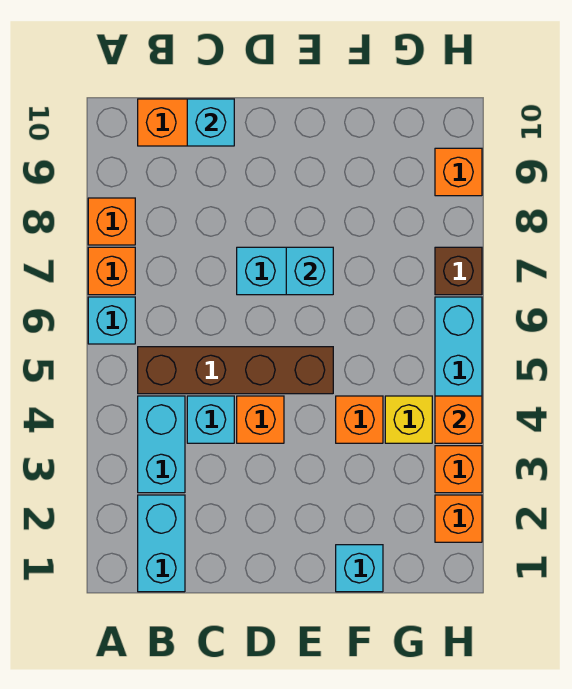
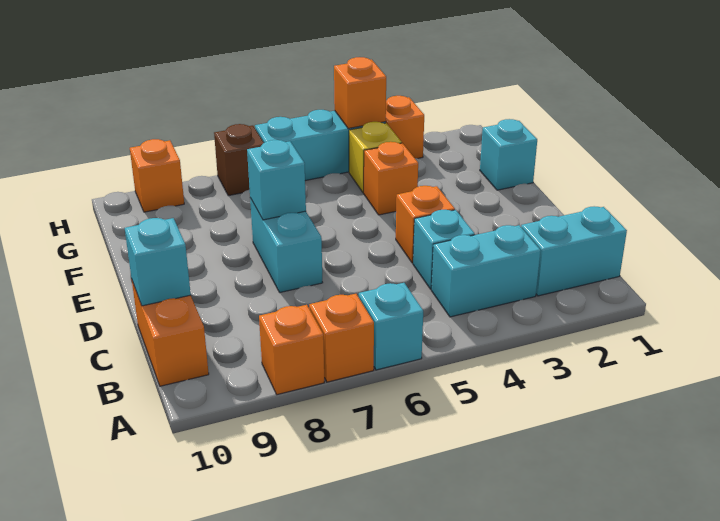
brown 1x4 brick [138,347,333,394] -> none
orange 1x1 brick [435,495,482,542] -> none

